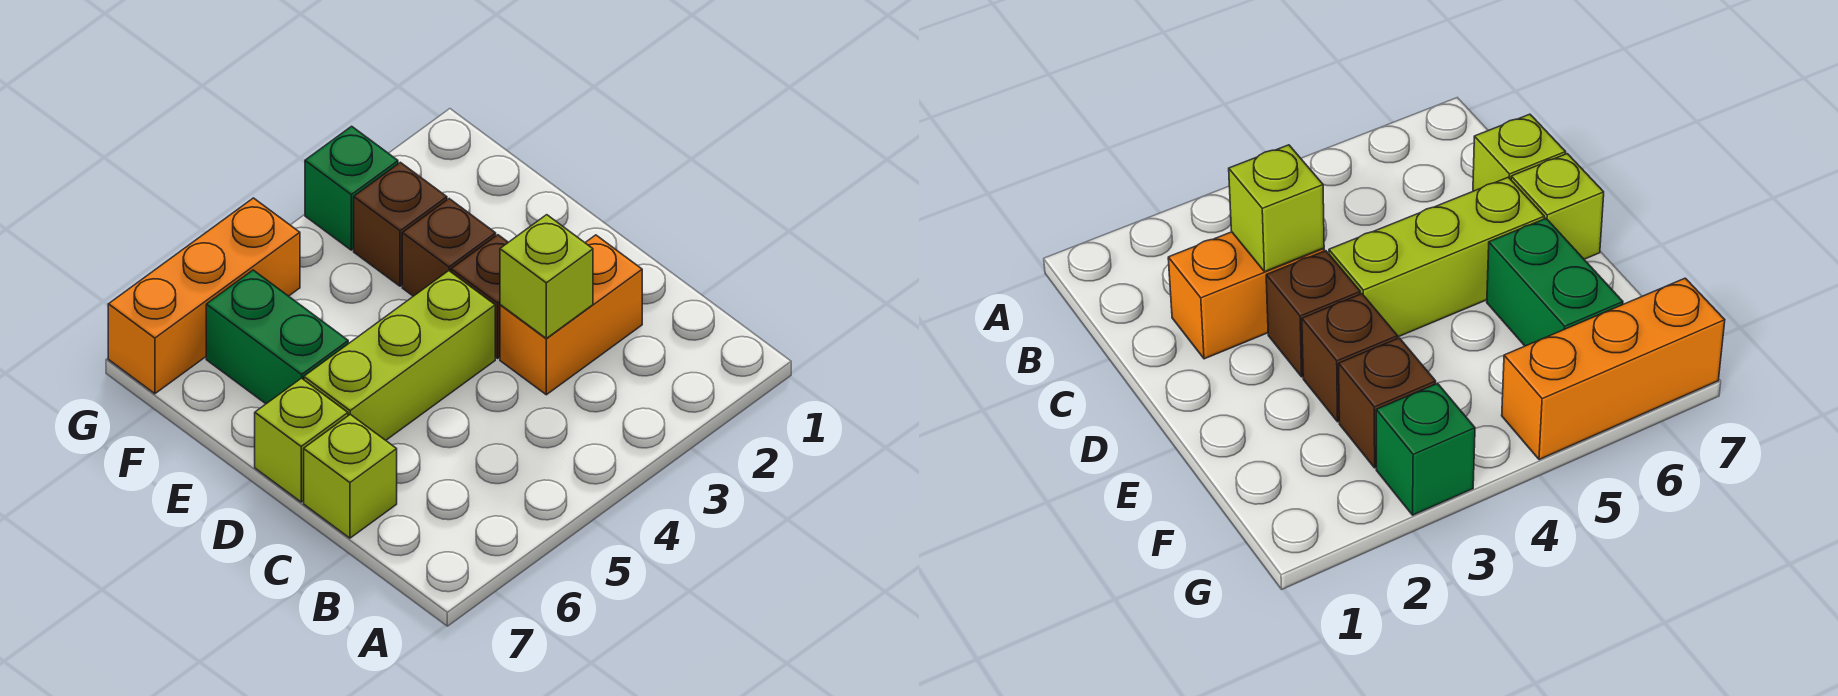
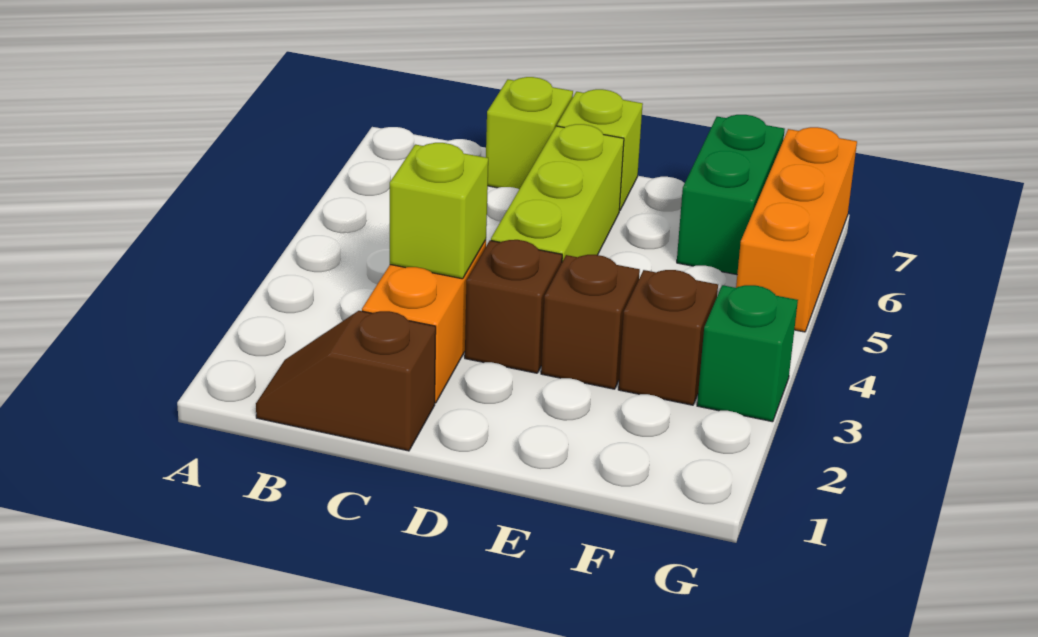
none -> brown 1x2 slope [256,311,436,451]
green 1x2 brick [206,270,348,404] -> green 1x2 brick turned to [677,115,785,275]

